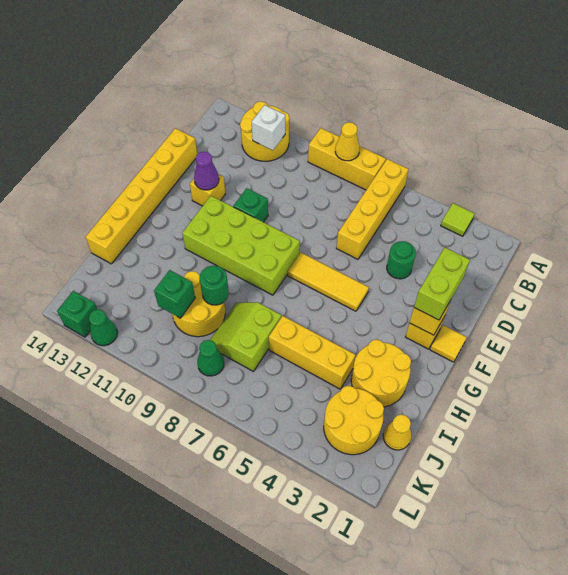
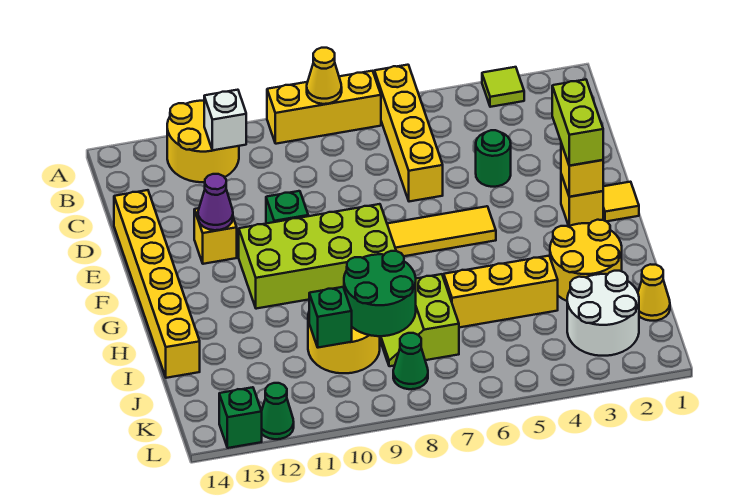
green 1x1 round brick [200,266,229,305] -> green 2x2 round brick [344,251,416,336]
yellow 2x2 round brick [324,386,384,455] -> white 2x2 round brick [567,271,639,356]

